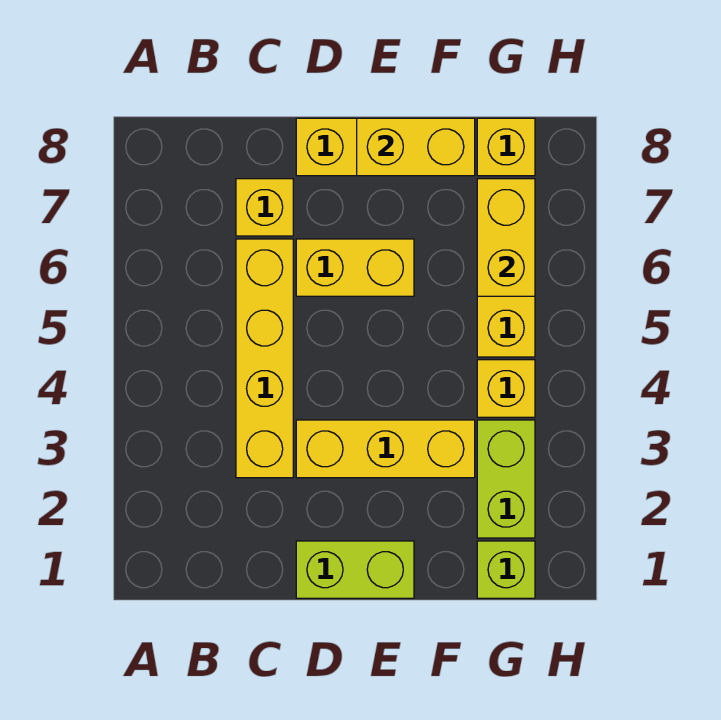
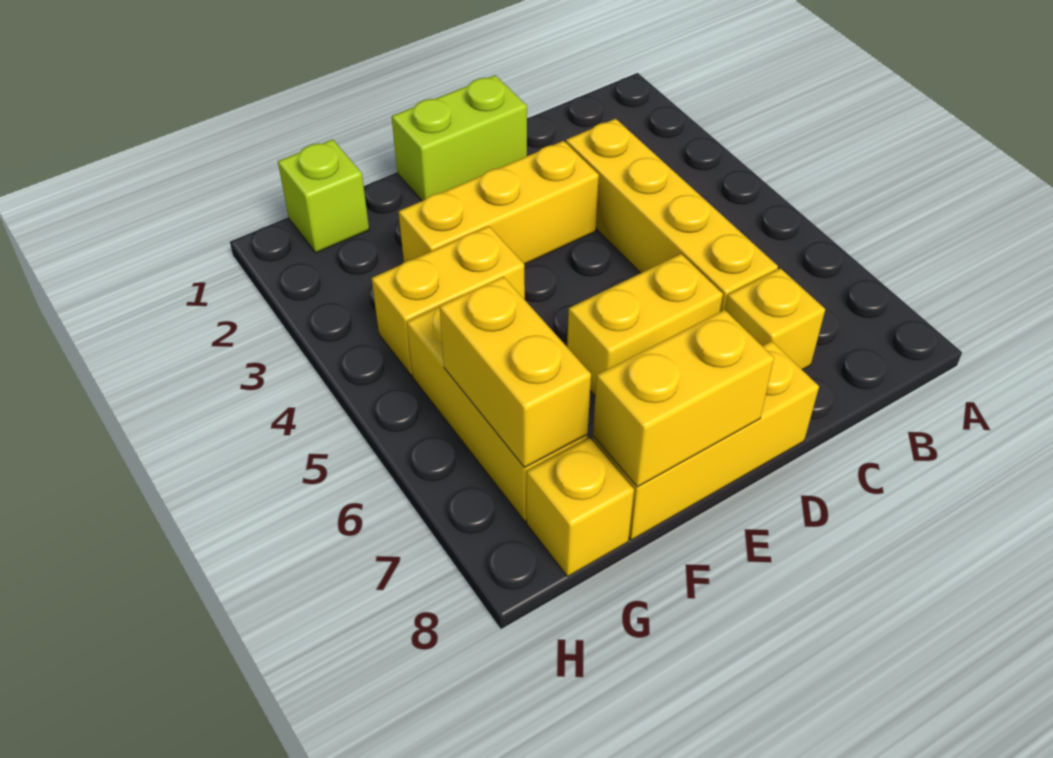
lime 1x2 brick [477,420,535,538] -> none
yellow 1x1 brick [477,360,535,417] -> yellow 1x2 brick [372,226,525,375]

